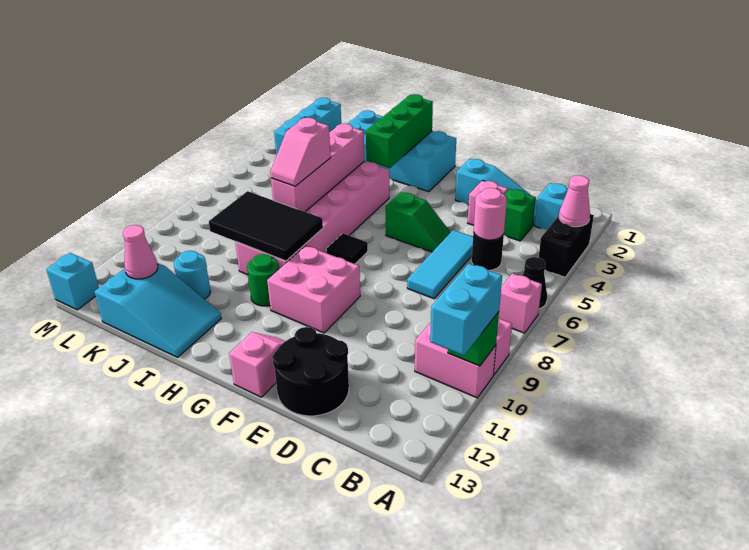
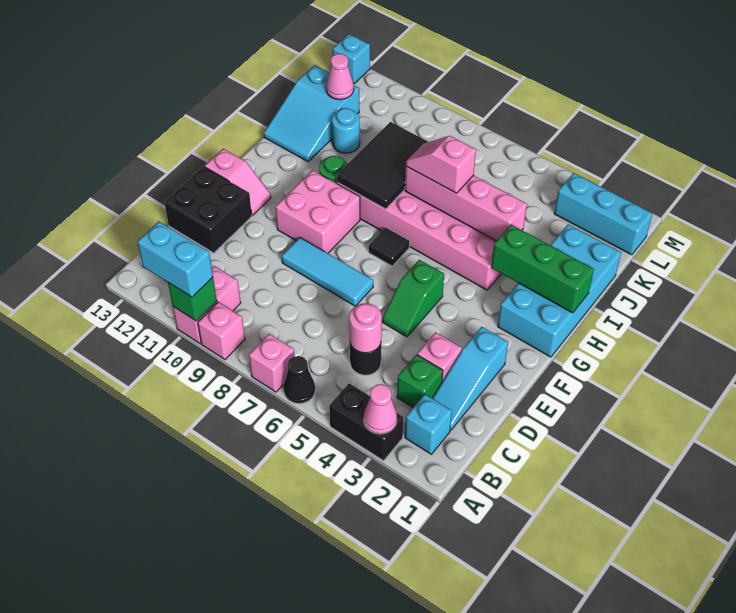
cyan 1x3 tile [407,230,473,299] -> cyan 1x3 tile moved to [282,238,373,306]
black 2x2 round brick [272,327,349,416] -> black 2x2 brick [165,167,252,253]

